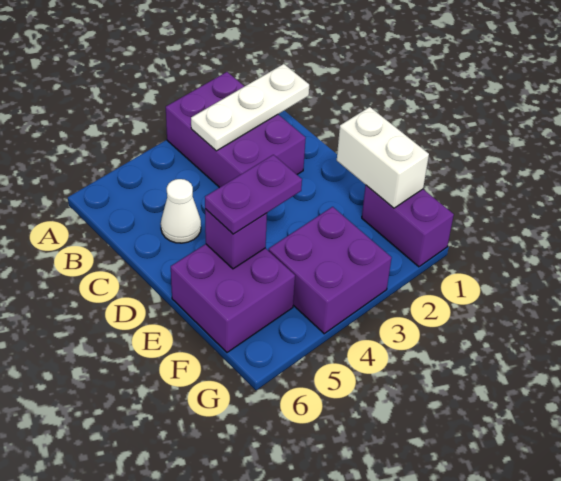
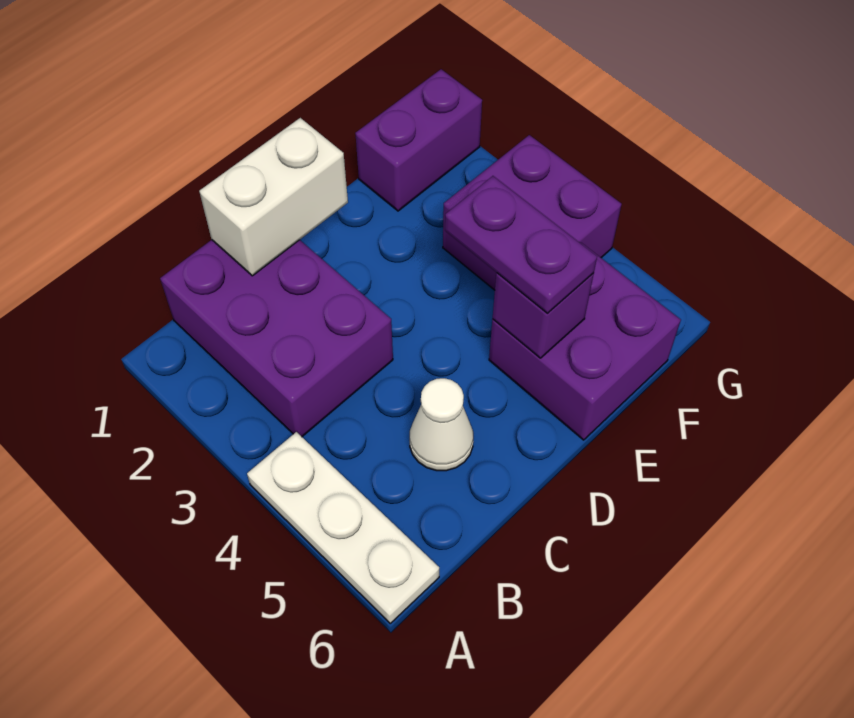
purple 2x3 brick [166,72,306,188] -> purple 2x3 brick turned to [160,240,393,437]
white 1x3 plate [191,64,309,151] -> white 1x3 plate moved to [247,432,439,623]
white 1x2 brick [337,107,429,208] -> white 1x2 brick moved to [199,118,348,276]

